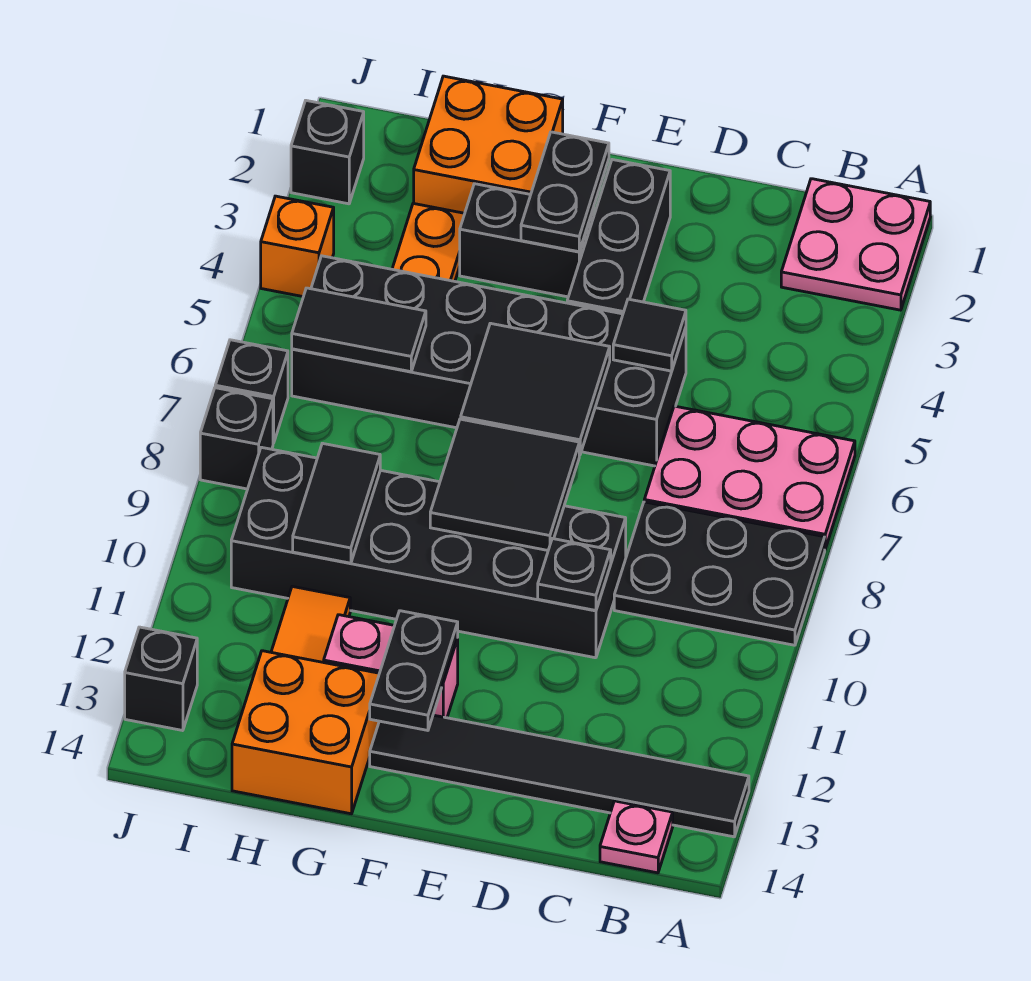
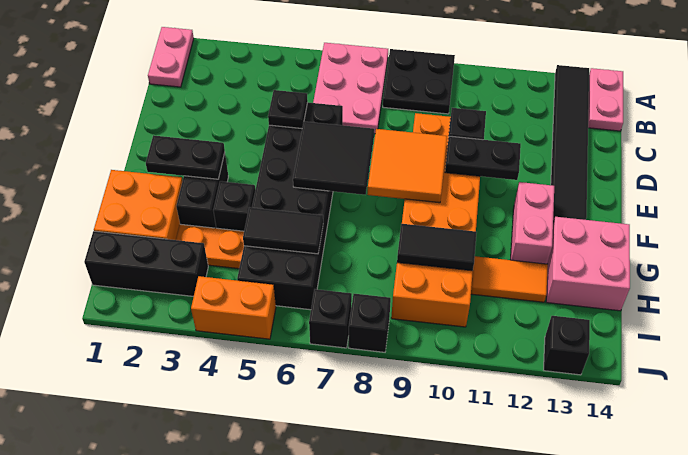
pink 2x2 plate [781,179,930,310] -> pink 1x2 plate [148,27,194,87]
black 2x3 plate [614,502,825,645] -> black 2x2 plate [383,49,455,114]
pink 1x1 plate [600,801,673,873] -> pink 1x2 plate [588,68,623,131]
black 1x1 tile [613,299,686,371] -> black 1x1 plate [268,90,308,128]
black 2x6 brick [231,447,626,658] -> orange 2x6 brick [391,113,480,327]
black 1x3 brick [567,160,670,314] -> black 1x3 brick moved to [84,231,208,296]
black 2x2 tile [430,419,579,550] -> orange 2x2 tile [367,129,447,203]
black 1x2 plate [370,611,458,730] -> black 1x2 plate moved to [445,136,521,180]
orange 2x2 brick [232,651,379,814] -> pink 2x2 brick [546,217,630,311]
black 1x2 tile [292,288,426,372] -> black 1x2 tile turned to [243,207,323,254]
black 1x1 brick [291,101,364,204] -> black 1x1 brick moved to [213,181,255,231]
orange 1x1 brick [261,196,334,297] -> orange 1x2 brick [191,276,276,339]

